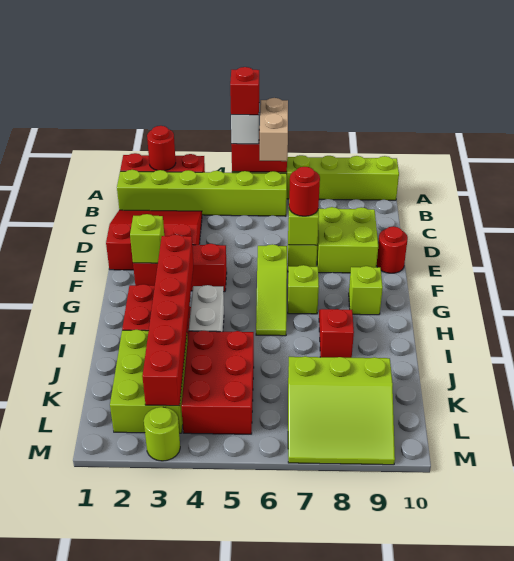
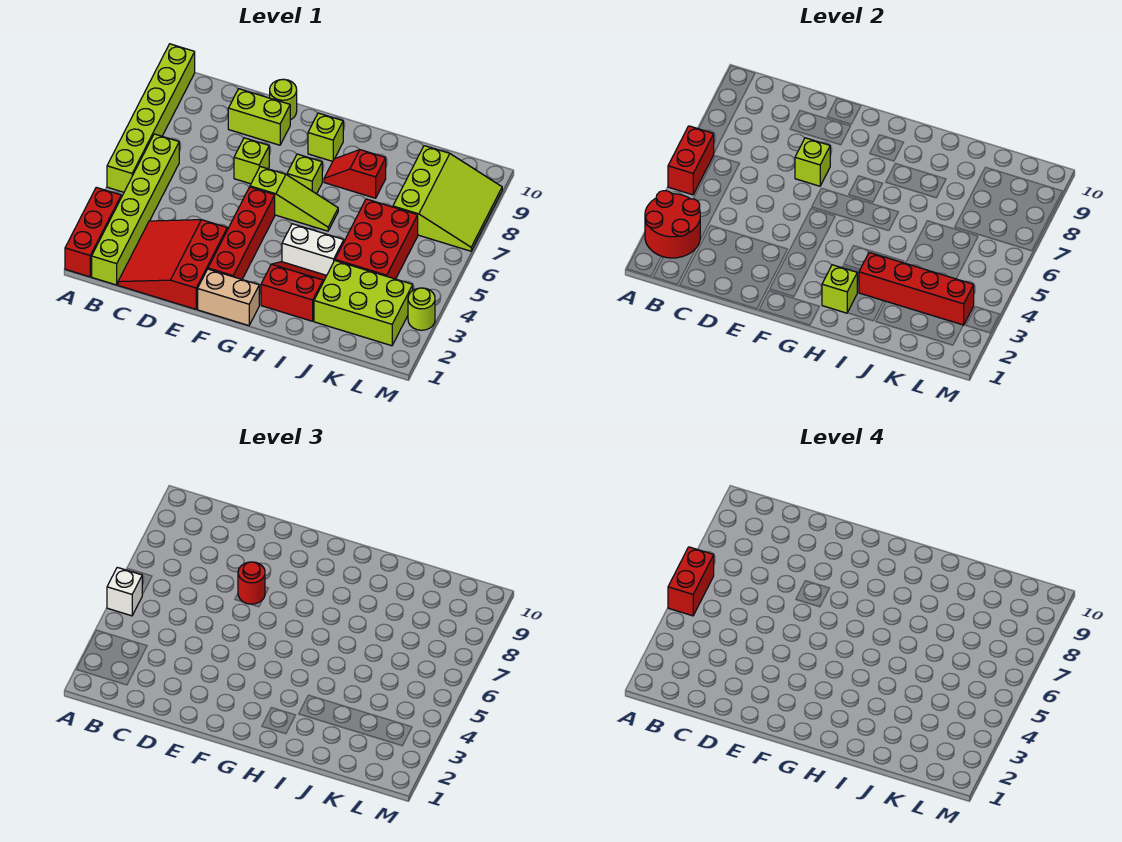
red 1x1 round brick [147,126,176,171] -> red 2x2 round brick [645,191,700,258]
red 1x1 brick [230,67,259,115] -> red 1x2 brick [668,547,714,616]
tan 1x2 brick [260,98,288,161] -> tan 1x2 brick moved to [198,269,259,326]
lime 2x2 brick [317,207,378,273] -> lime 1x2 brick [228,89,290,145]
red 1x1 round brick [377,226,408,273] -> lime 1x1 round brick [270,79,297,120]
red 1x3 brick [133,244,227,292] -> red 1x4 brick [208,187,275,279]
lime 1x1 brick [130,214,164,264] -> lime 1x1 brick moved to [822,265,857,313]
red 1x6 brick [142,234,193,406] -> red 1x4 brick [859,252,974,325]
red 2x3 brick [181,330,254,434] -> red 2x3 brick turned to [335,199,418,279]

